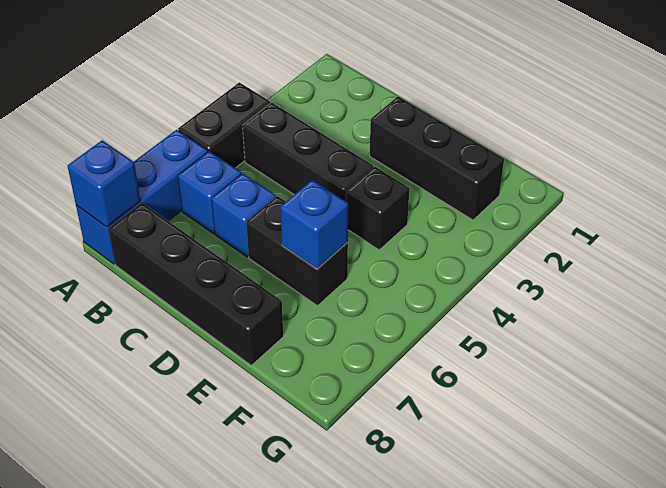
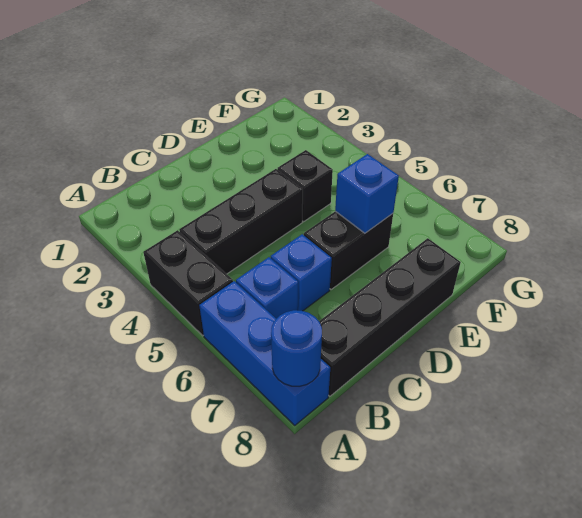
blue 1x1 brick [68,140,140,227] -> blue 1x1 round brick [271,310,322,386]
black 1x3 brick [370,97,504,220] -> none

